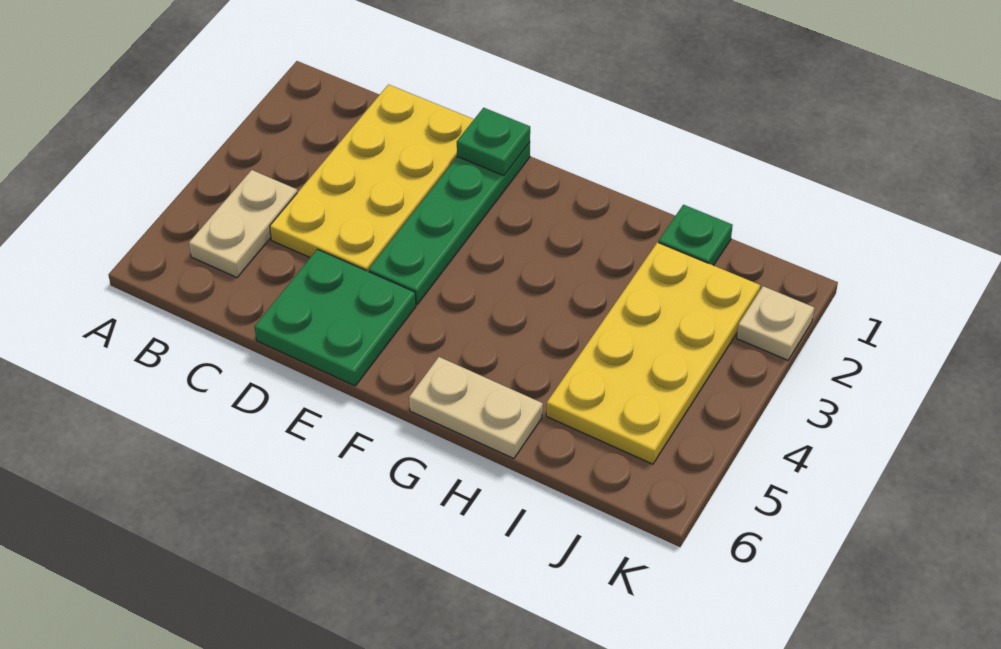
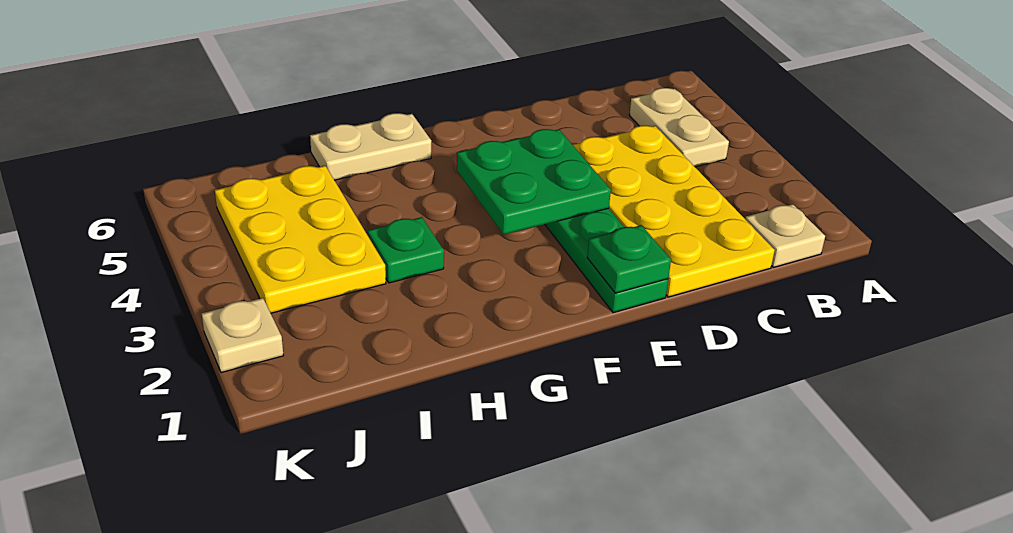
none -> tan 1x1 plate [745,204,825,267]
green 2x2 plate [254,249,416,386] -> green 2x2 plate moved to [457,129,611,235]
green 1x1 plate [658,205,733,265] -> green 1x1 plate moved to [368,217,444,283]
yellow 2x4 plate [546,242,760,464] -> yellow 2x3 plate [215,166,386,313]

